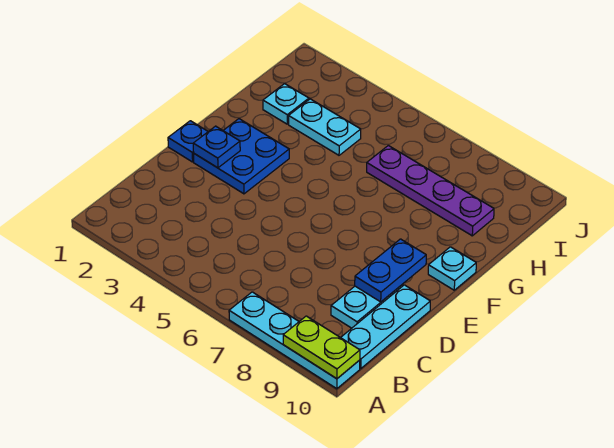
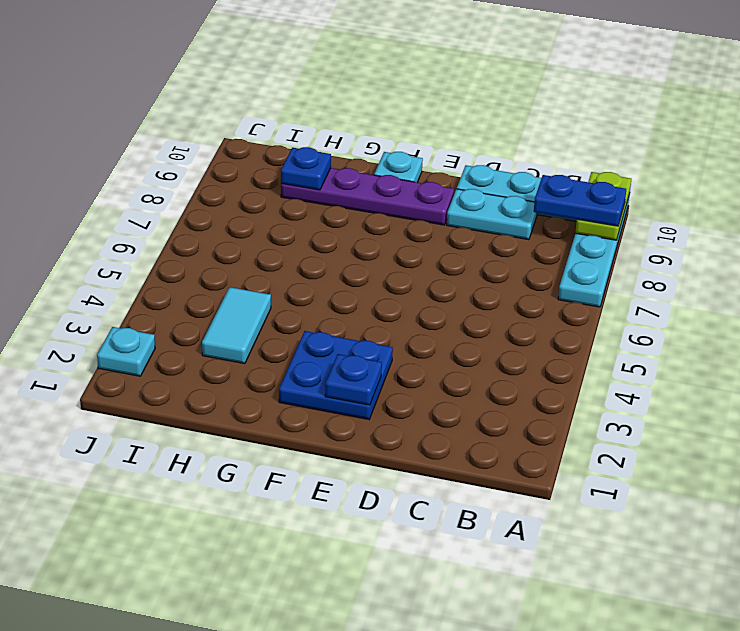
blue 1x2 plate [355,239,426,302] -> blue 1x2 plate moved to [534,175,626,226]
blue 1x1 plate [168,121,208,162] -> blue 1x1 plate moved to [281,147,331,190]
cyan 1x1 plate [263,84,309,124] -> cyan 1x1 plate moved to [97,327,155,376]
cyan 1x2 plate [289,99,361,155] -> cyan 1x2 tile [202,287,271,364]
purple 1x4 plate [367,146,494,236] -> purple 1x4 plate turned to [281,168,454,225]

